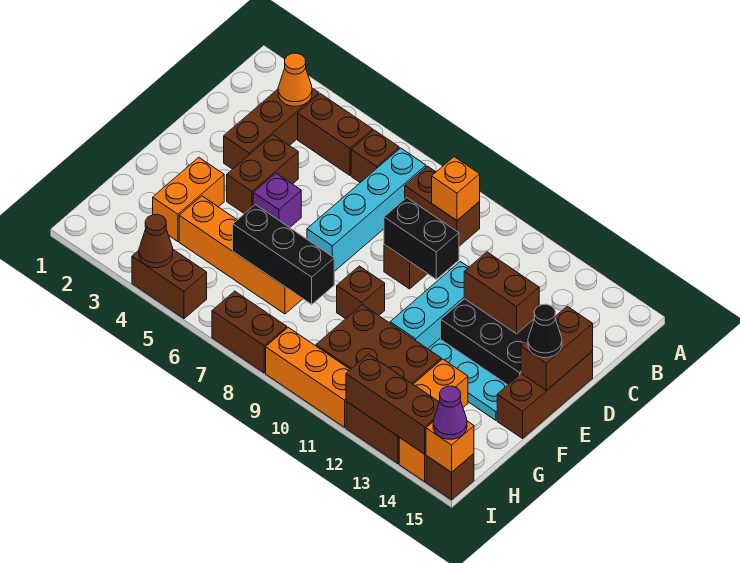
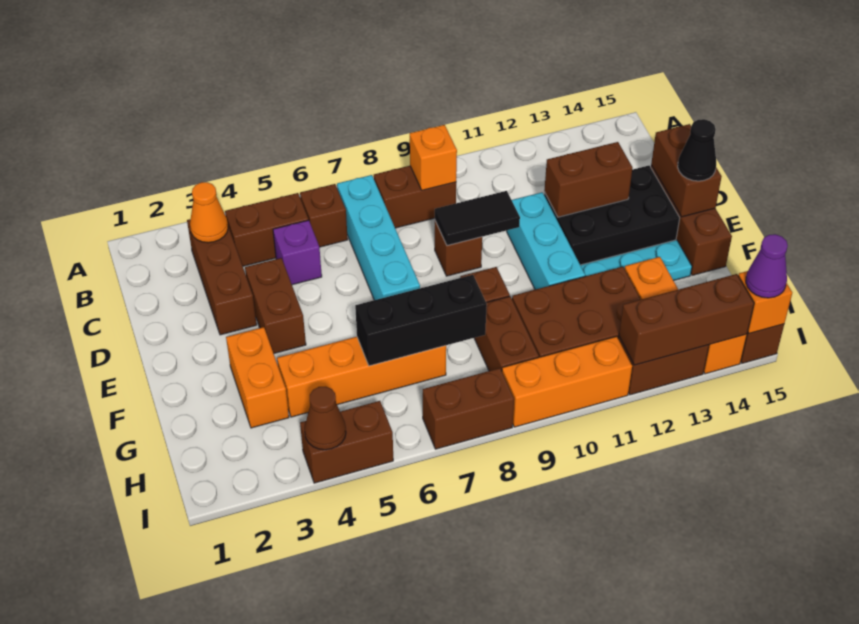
black 1x2 brick [384,198,459,279] -> black 1x2 tile [435,191,520,246]
purple 1x1 brick [253,173,301,228] -> purple 1x1 brick moved to [273,220,322,285]
none -> brown 1x2 brick [474,296,539,371]

